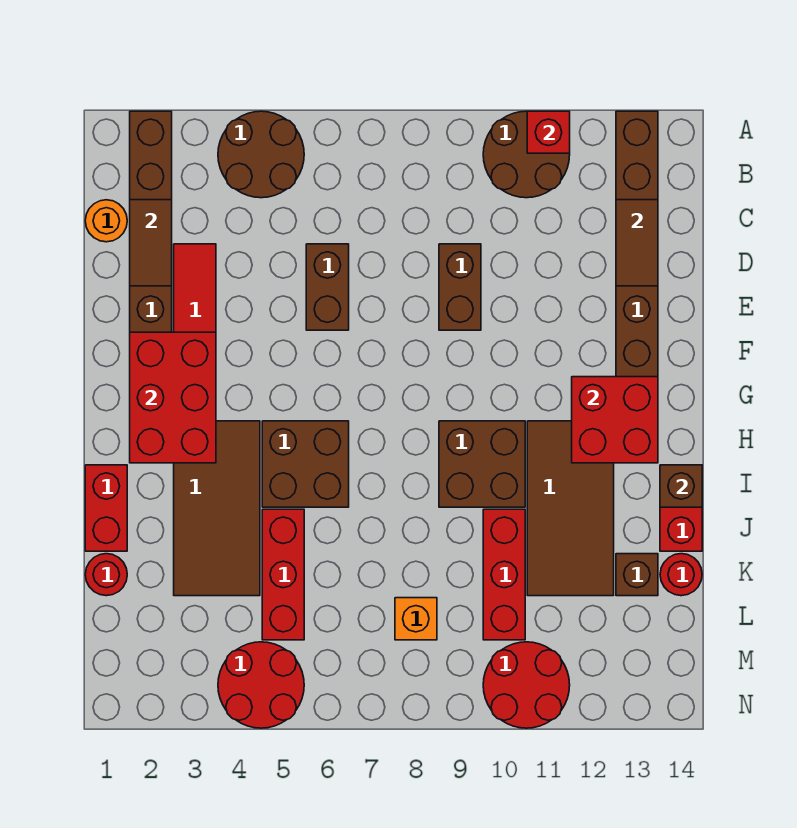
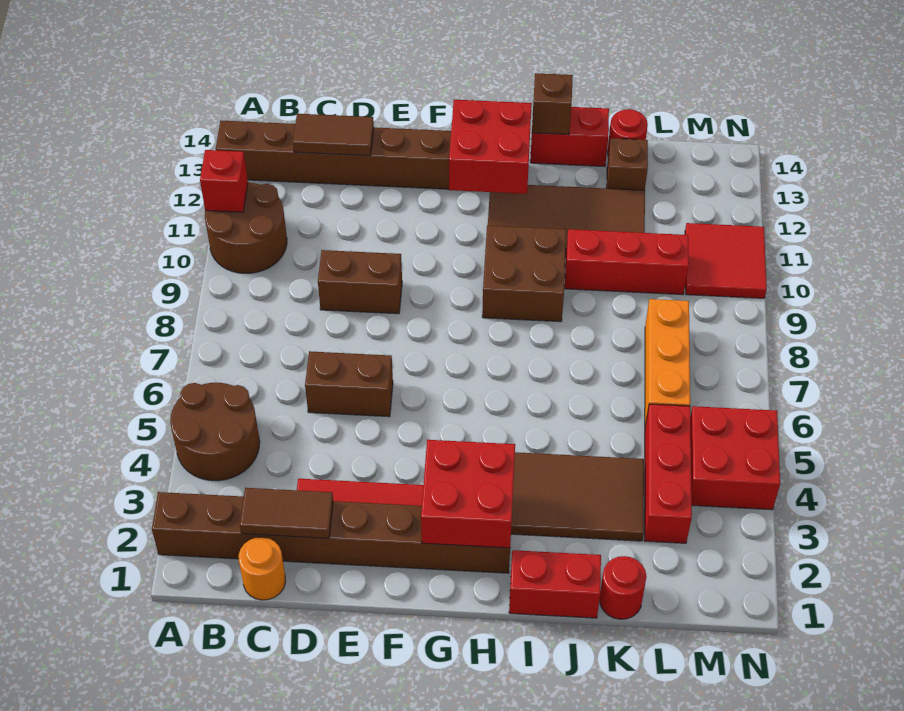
red 2x3 brick [130,332,216,463] -> red 2x2 brick [421,440,515,548]
brown 2x2 brick [262,421,349,507] -> none
red 1x3 brick [262,509,304,640] -> red 1x3 brick turned to [644,404,692,543]
orange 1x1 brick [395,598,437,640] -> orange 1x3 brick [645,299,690,426]
red 2x2 round brick [218,642,304,728] -> red 2x2 brick [690,406,780,510]
red 2x2 round brick [483,642,570,728] -> red 2x2 tile [685,223,767,298]

